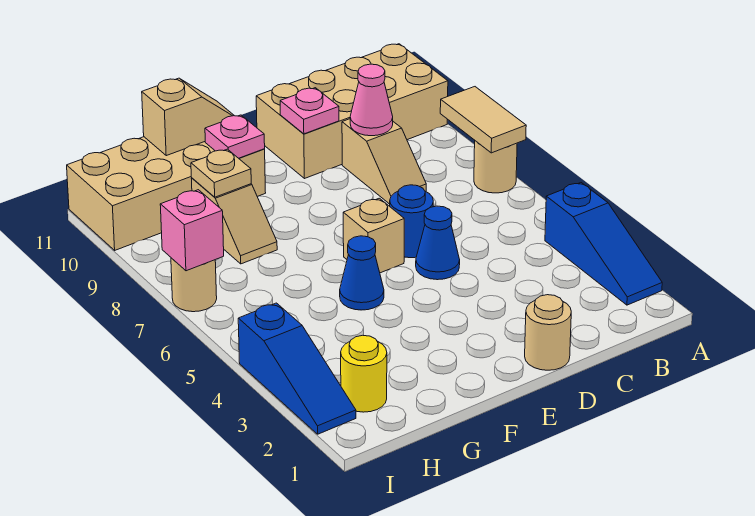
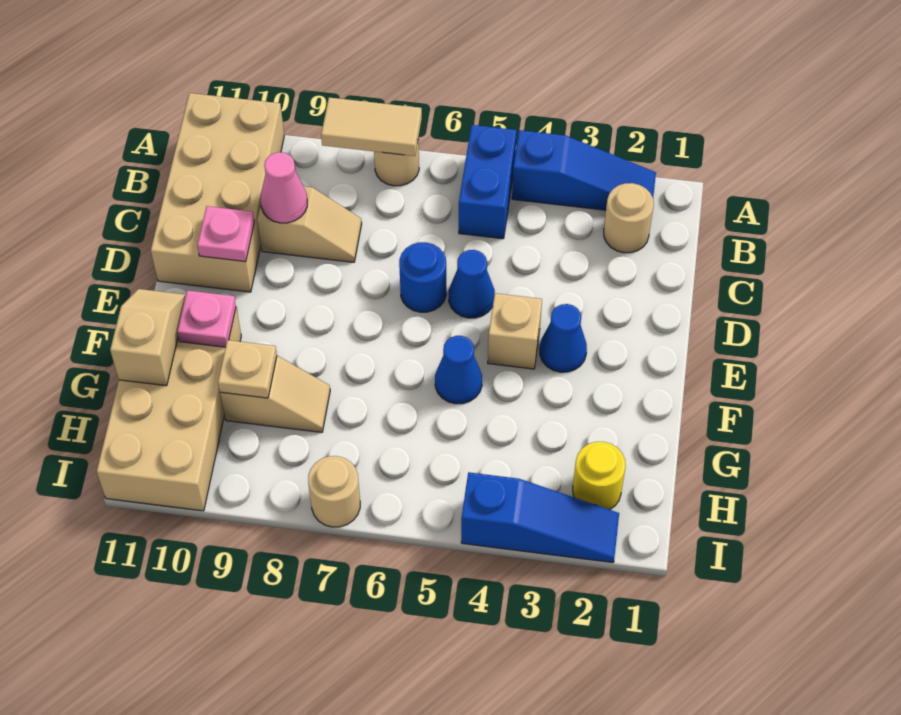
none -> blue 1x2 brick [459,125,517,239]
tan 1x1 round brick [525,295,571,370] -> tan 1x1 round brick moved to [604,183,654,253]
none -> blue 1x1 cone [540,304,587,372]
tan 1x1 brick [343,198,404,273] -> tan 1x1 brick moved to [488,293,542,369]
pink 1x1 brick [160,190,224,271] -> none

